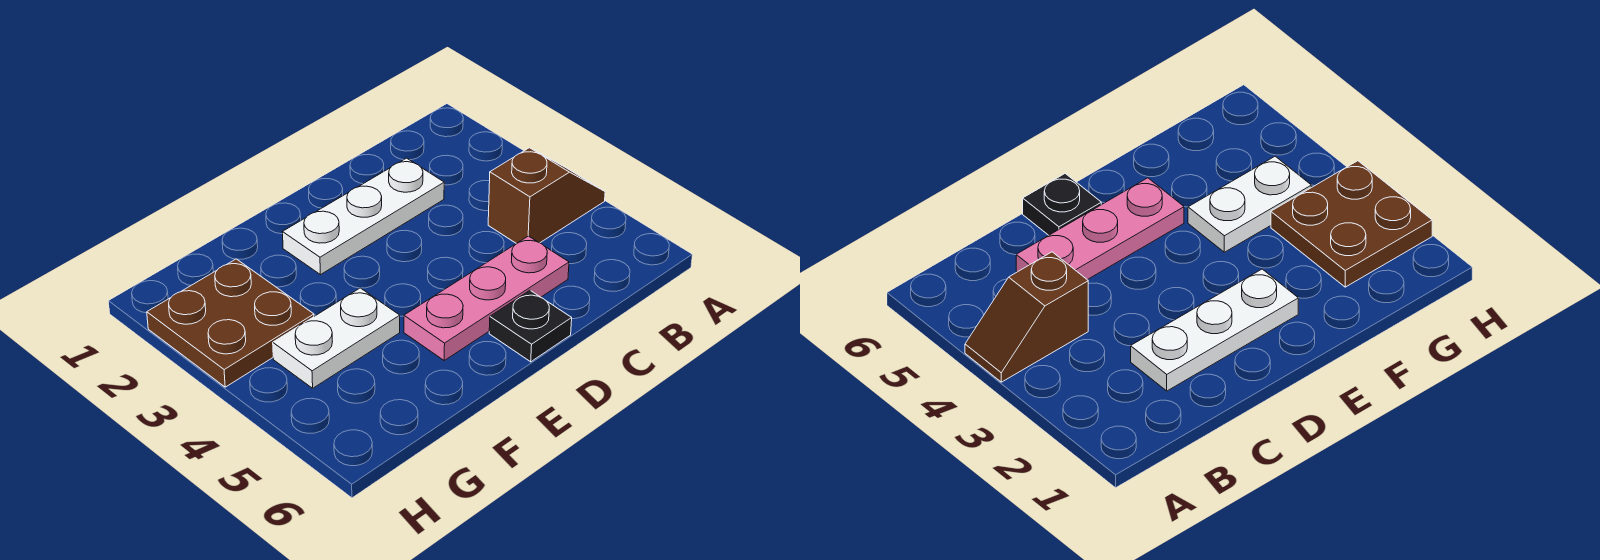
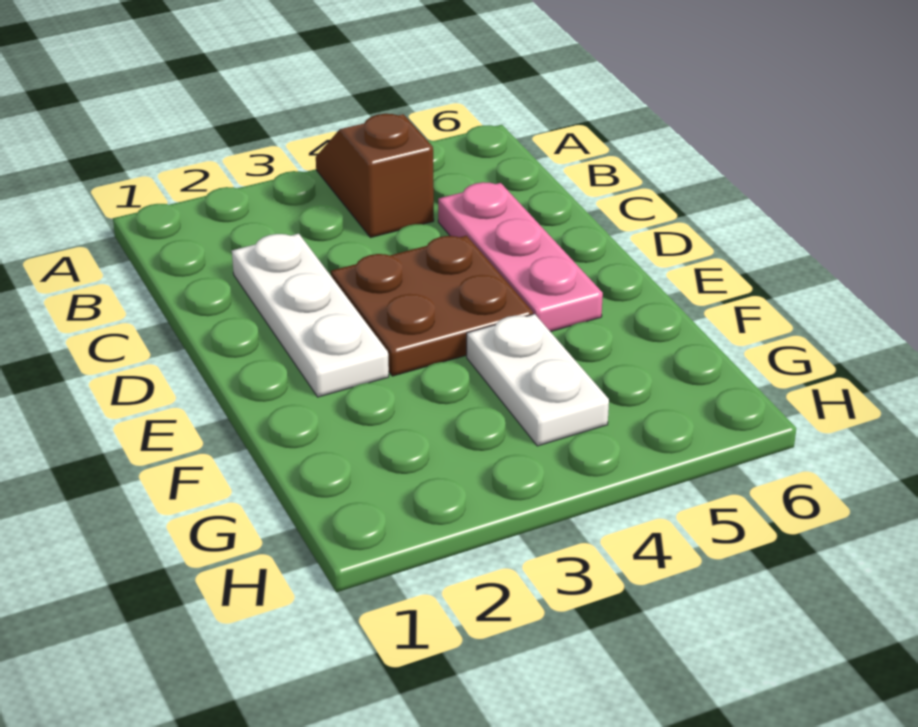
black 1x1 plate [489,290,572,362] -> none
brown 2x2 plate [147,259,314,387] -> brown 2x2 plate moved to [331,236,533,376]

